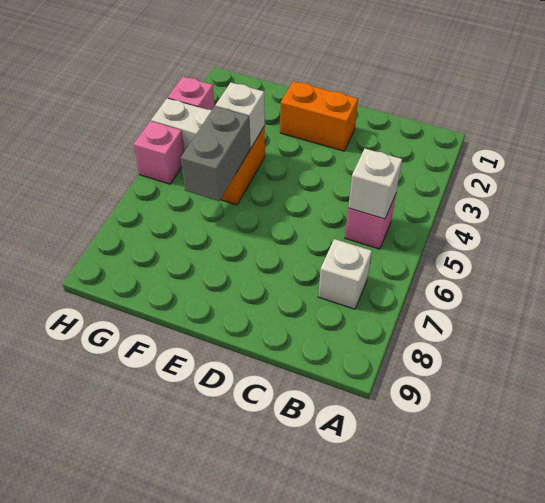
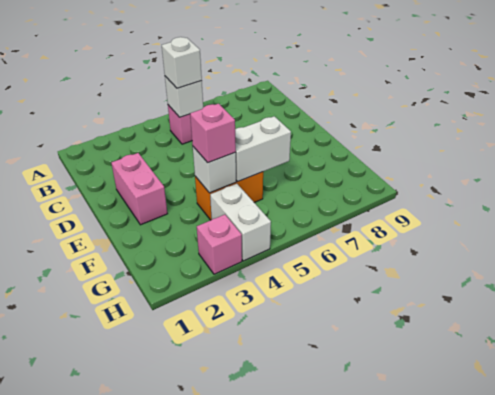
white 1x1 brick [318,239,372,309] -> white 1x1 brick moved to [162,37,202,88]
orange 1x2 brick [280,81,358,151] -> pink 1x2 brick [111,153,167,225]
grey 1x2 brick [181,106,250,201] -> white 1x2 brick [235,116,291,181]
pink 1x1 brick [134,121,184,184] -> pink 1x1 brick moved to [190,104,236,163]

